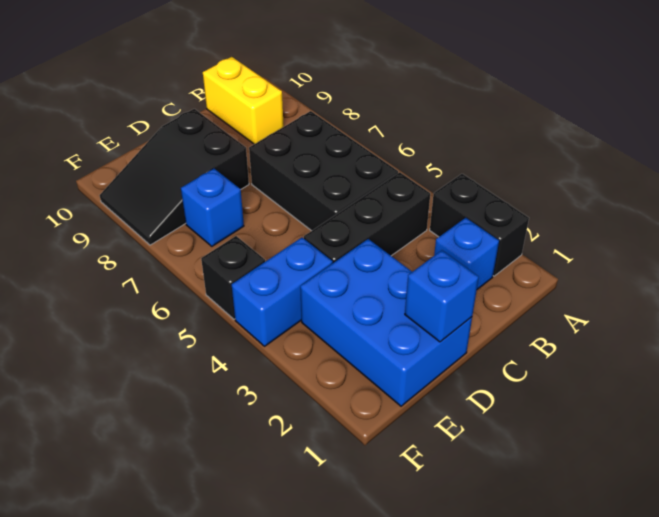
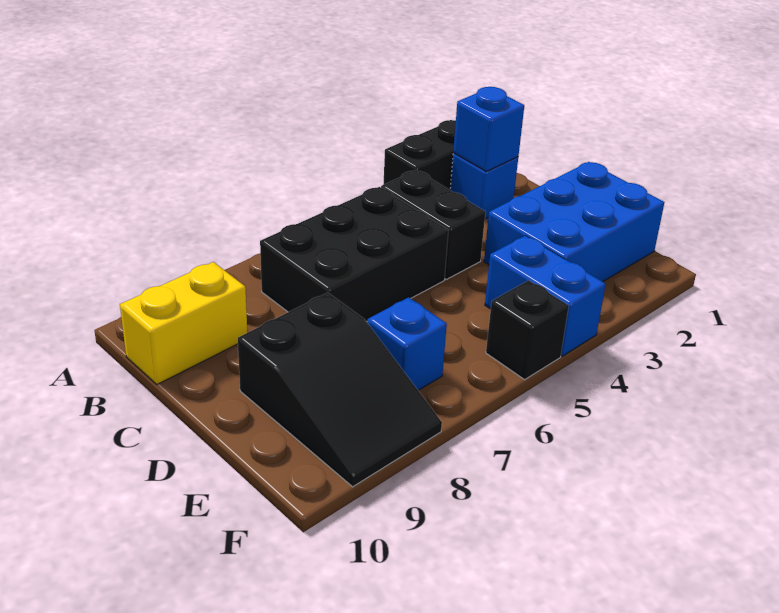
black 1x3 brick [304,172,430,263] -> black 1x2 brick [381,170,485,279]
blue 1x1 brick [405,250,479,342] -> blue 1x1 brick moved to [453,87,524,171]

